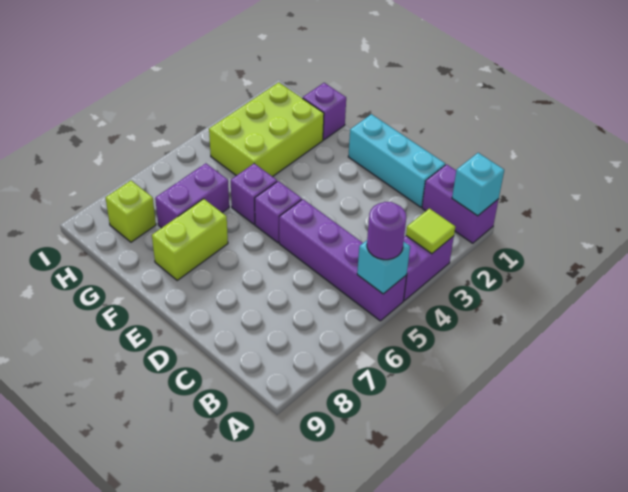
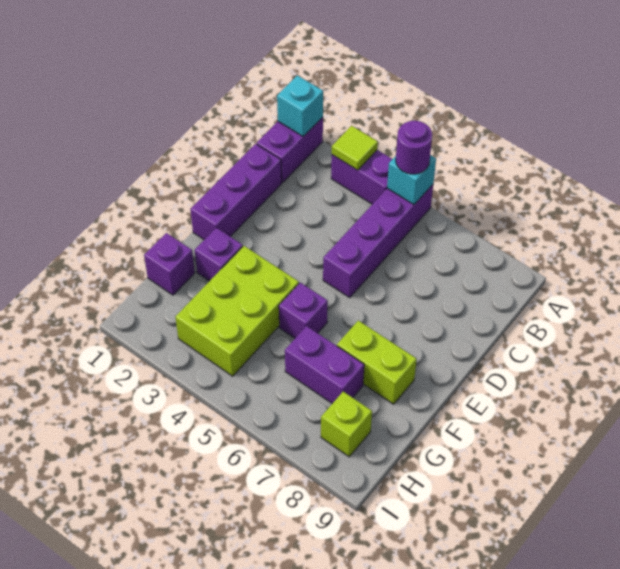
cyan 1x3 brick [348,114,445,207] -> purple 1x3 brick [190,144,282,240]
purple 1x1 brick [255,181,302,243] -> purple 1x1 brick moved to [195,228,243,281]
lime 2x3 brick [209,82,324,177] -> lime 2x3 brick turned to [175,246,299,376]

